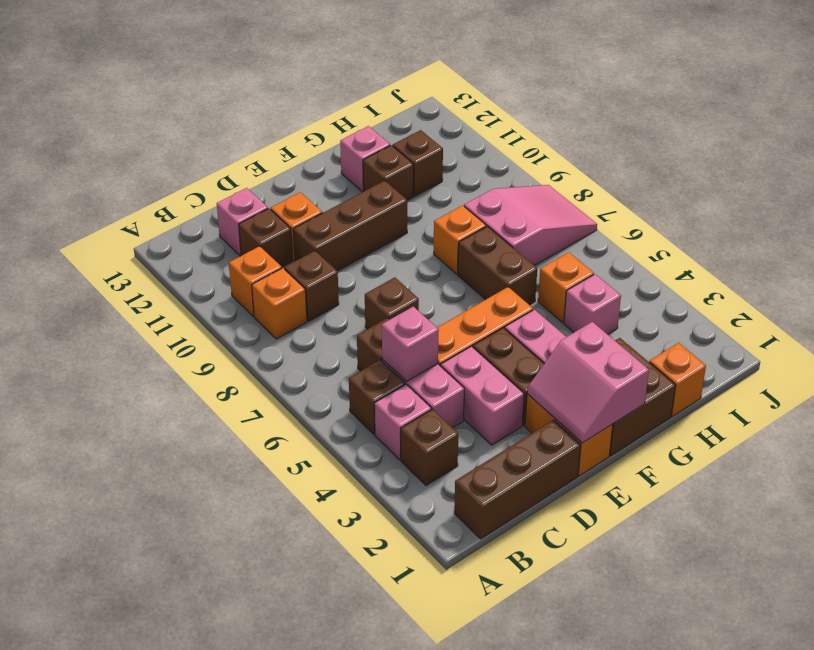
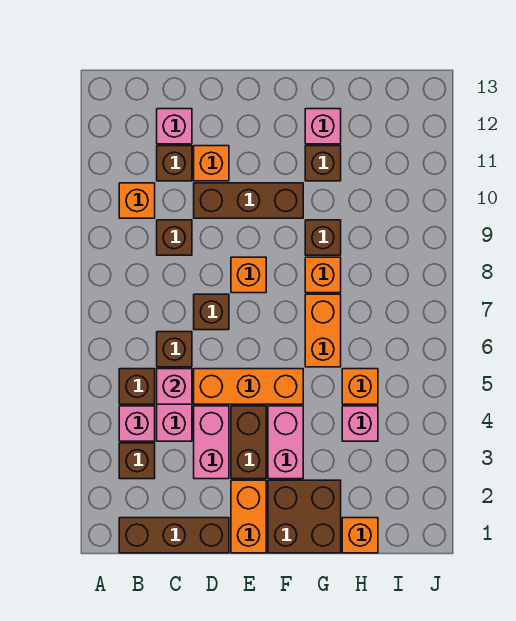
orange 1x1 brick [252,268,307,339] -> orange 1x1 brick moved to [231,257,266,293]
pink 2x2 slope [527,322,649,443] -> none
brown 1x2 brick [458,226,537,305] -> orange 1x2 brick [305,294,341,367]
pink 2x3 slope [464,185,597,266] -> none
brown 1x1 brick [393,130,443,196] -> brown 1x1 brick moved to [305,220,341,255]

